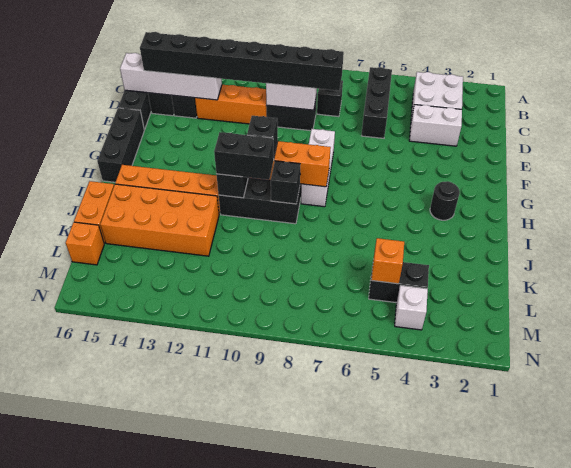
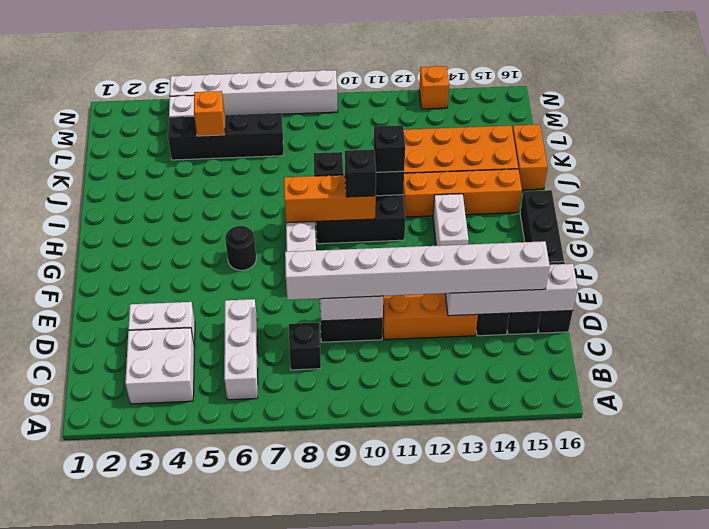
black 1x3 brick [361,67,392,138] -> white 1x3 brick [224,299,258,400]
black 1x8 brick [140,32,344,91] -> white 1x8 brick [285,241,550,300]
none -> white 1x2 brick [433,194,469,246]
black 1x1 round brick [430,181,460,220] -> black 1x1 round brick moved to [225,226,256,270]
black 1x2 brick [214,132,274,180] -> black 1x1 brick [374,125,405,172]
black 1x2 brick [369,262,429,303] -> black 1x4 brick [168,113,284,160]
orange 1x1 brick [66,222,104,265] -> orange 1x1 brick moved to [419,66,449,109]
none -> white 1x6 brick [170,70,338,115]

